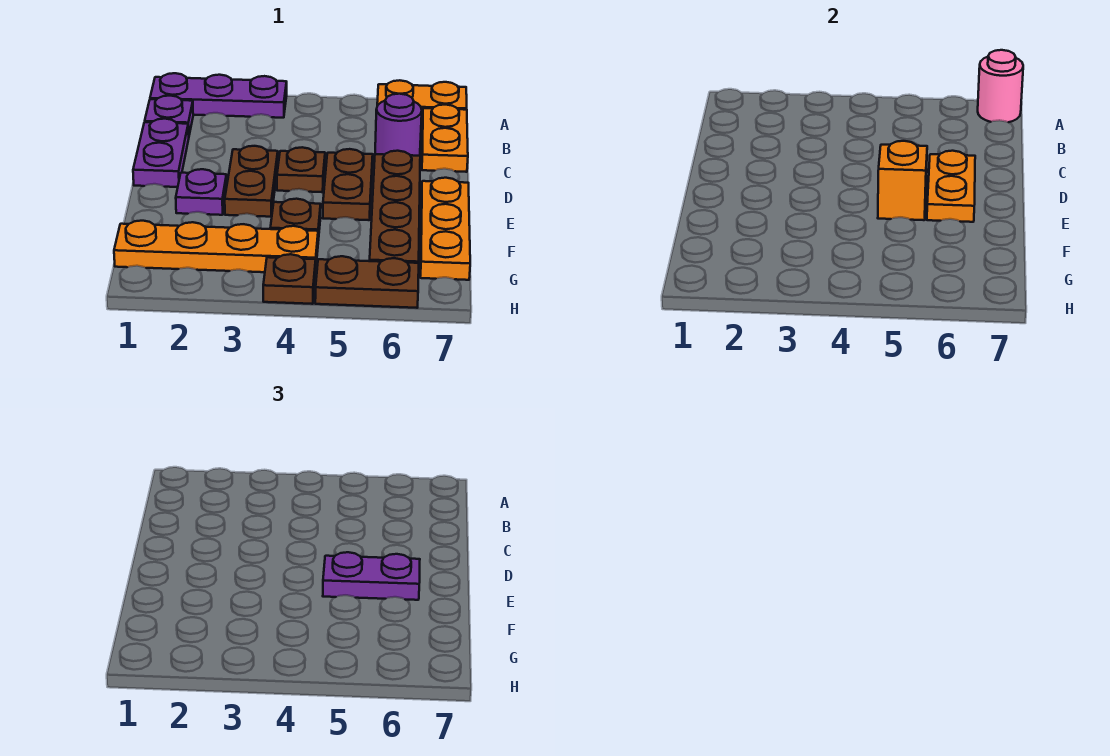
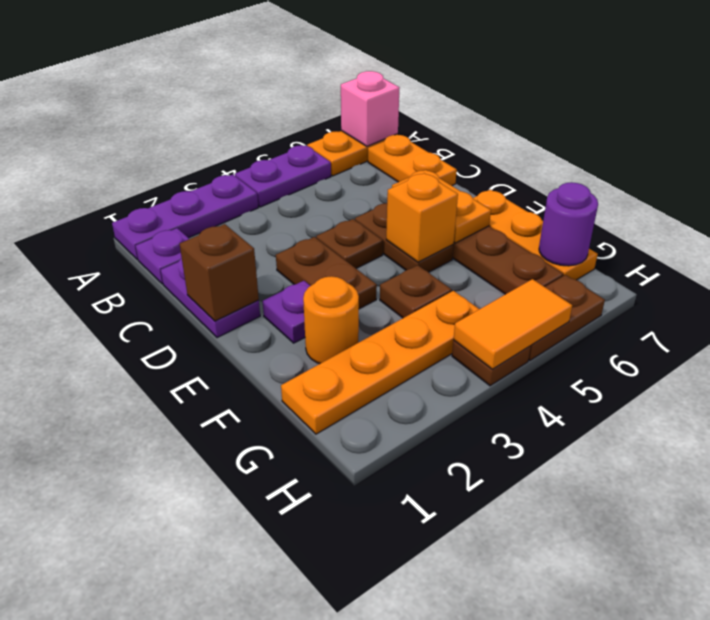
pink 1x1 round brick [978,50,1023,122] -> pink 1x1 brick [341,71,400,146]
purple 1x1 round brick [375,94,422,156] -> purple 1x1 round brick moved to [539,182,598,266]
none -> brown 1x1 brick [180,224,259,321]
purple 1x2 plate [323,552,420,600] -> purple 1x2 plate moved to [235,145,331,207]
none -> orange 1x1 round brick [303,276,359,364]
none -> orange 1x2 tile [454,279,572,369]

